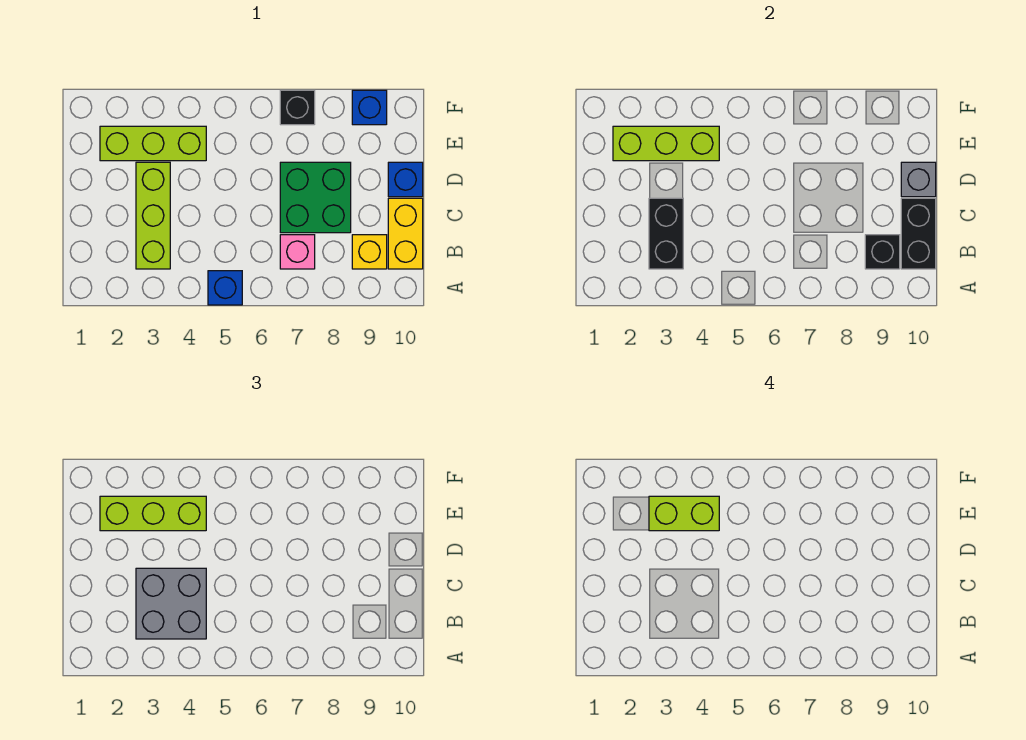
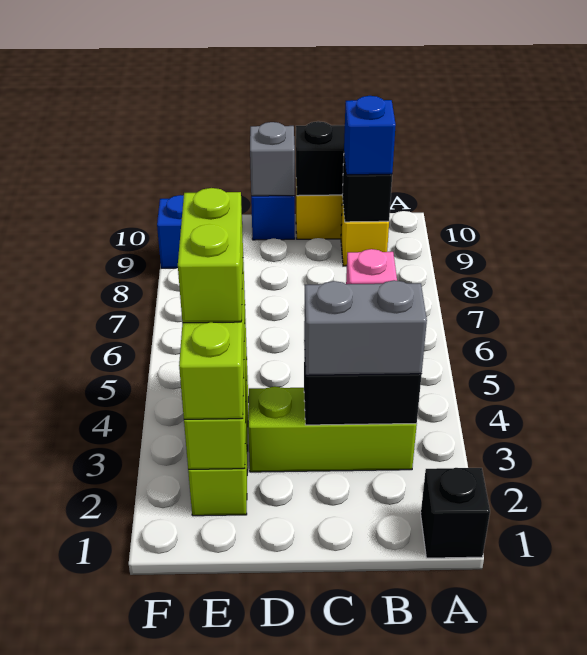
blue 1x1 brick [208,271,242,305] -> blue 1x1 brick moved to [344,96,396,175]
grey 2x2 brick [136,568,206,639] -> grey 1x2 brick [304,280,427,375]
green 2x2 brick [280,162,351,233] -> none
black 1x1 brick [280,90,315,125] -> black 1x1 brick moved to [421,468,490,558]

